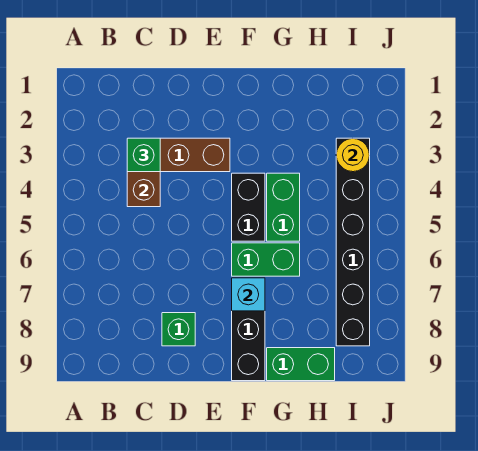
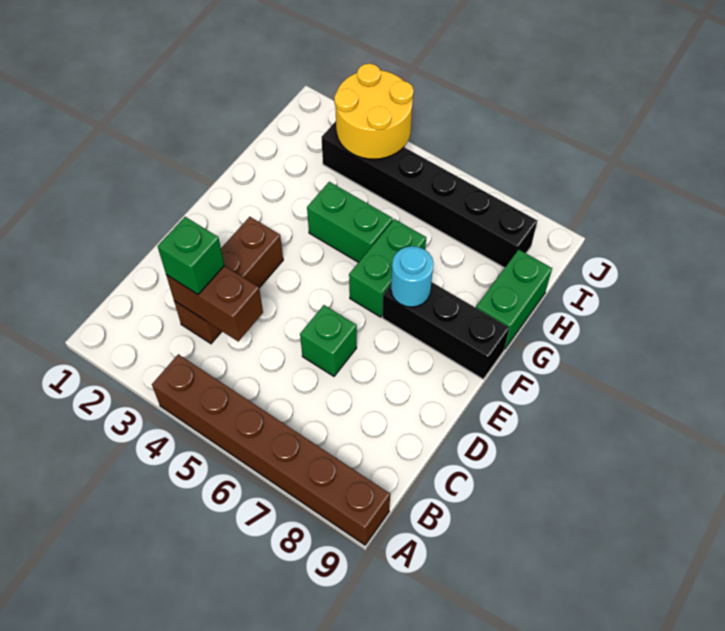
none -> brown 1x6 brick [152,354,390,545]
green 1x1 brick [162,313,195,346] -> green 1x1 brick moved to [300,305,357,376]
black 1x2 brick [232,173,265,241] -> none
cyan 1x1 brick [232,278,265,311] -> cyan 1x1 round brick [391,246,433,307]
yellow 1x1 round brick [336,138,370,172] -> yellow 2x2 round brick [334,63,414,159]

